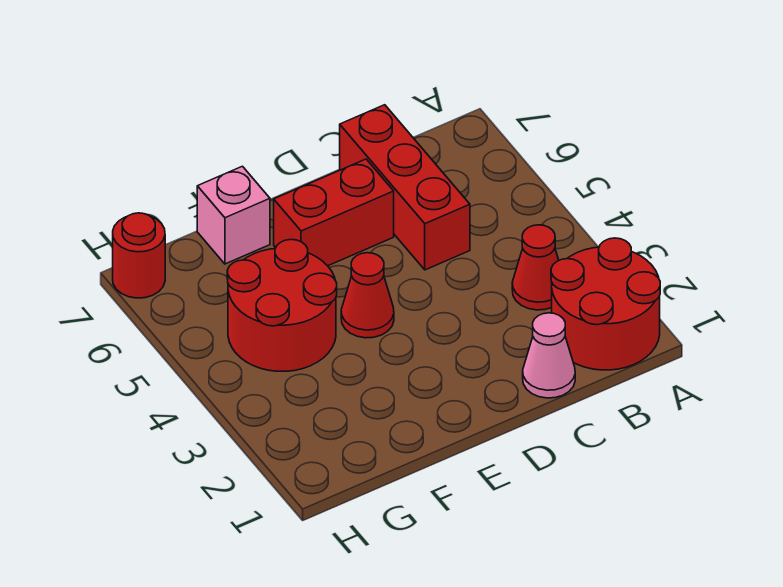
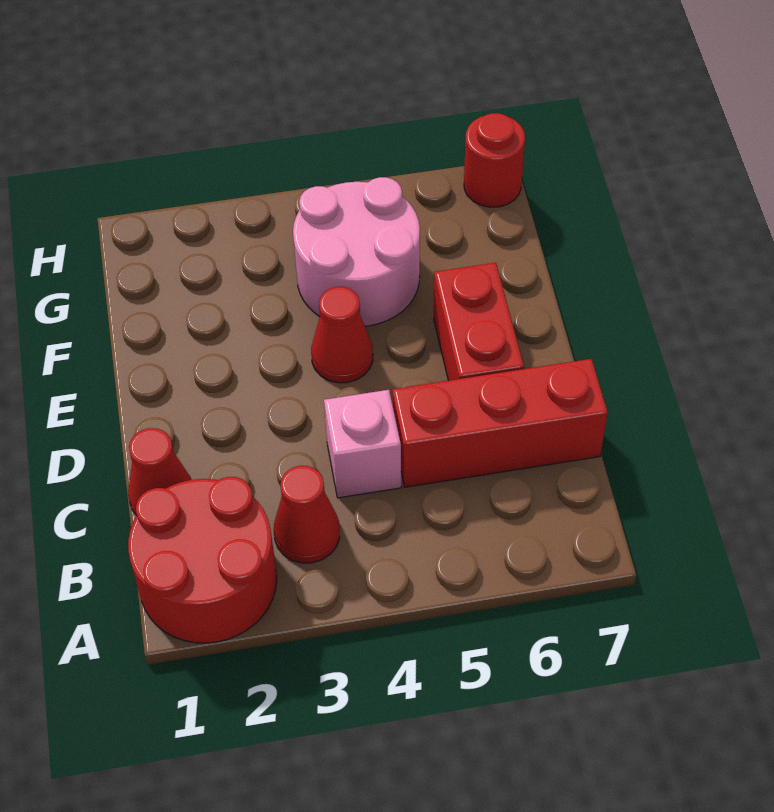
pink 1x1 cone [523,313,575,398] -> red 1x1 cone [128,428,191,516]
red 2x2 round brick [227,240,337,371] -> pink 2x2 round brick [293,177,420,326]
pink 1x1 brick [197,166,270,264] -> pink 1x1 brick moved to [324,390,401,498]

